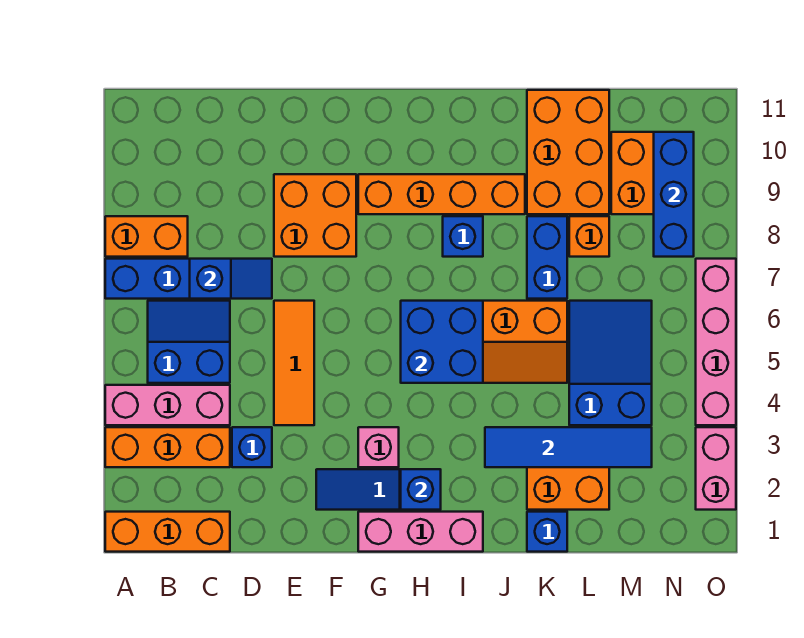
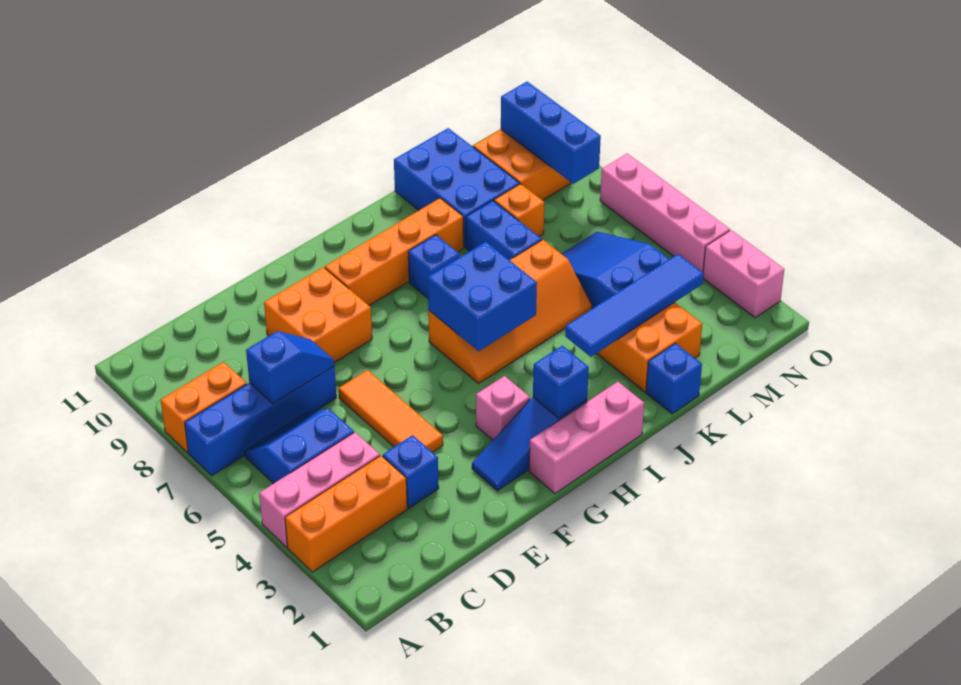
orange 1x3 brick [105,512,230,552] -> none
orange 2x3 brick [527,90,609,214] -> blue 2x3 brick [394,128,520,247]

